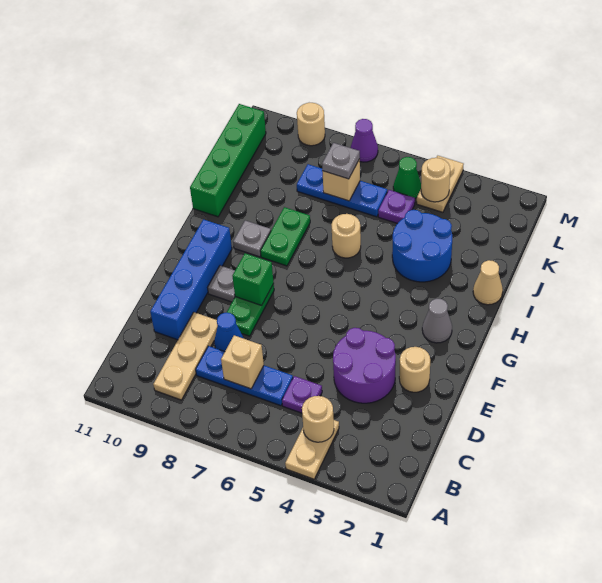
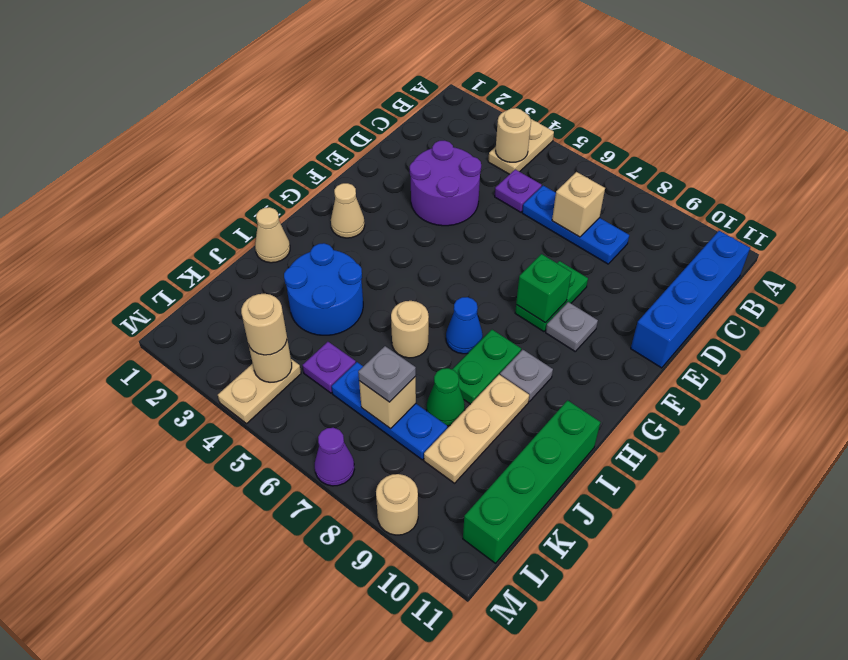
tan 1x3 plate [153,312,218,400] -> tan 1x3 plate moved to [424,375,529,483]
blue 1x1 cone [214,313,243,352] -> blue 1x1 cone moved to [446,297,483,354]
blue 1x4 brick [150,219,232,340] -> blue 1x4 brick moved to [631,231,750,368]
tan 1x1 round brick [399,347,430,392] -> tan 1x1 round brick moved to [241,294,287,355]
grey 1x1 cone [422,299,452,343] -> tan 1x1 cone [331,183,365,238]
green 1x1 cone [393,157,421,198] -> green 1x1 cone moved to [427,368,465,426]

